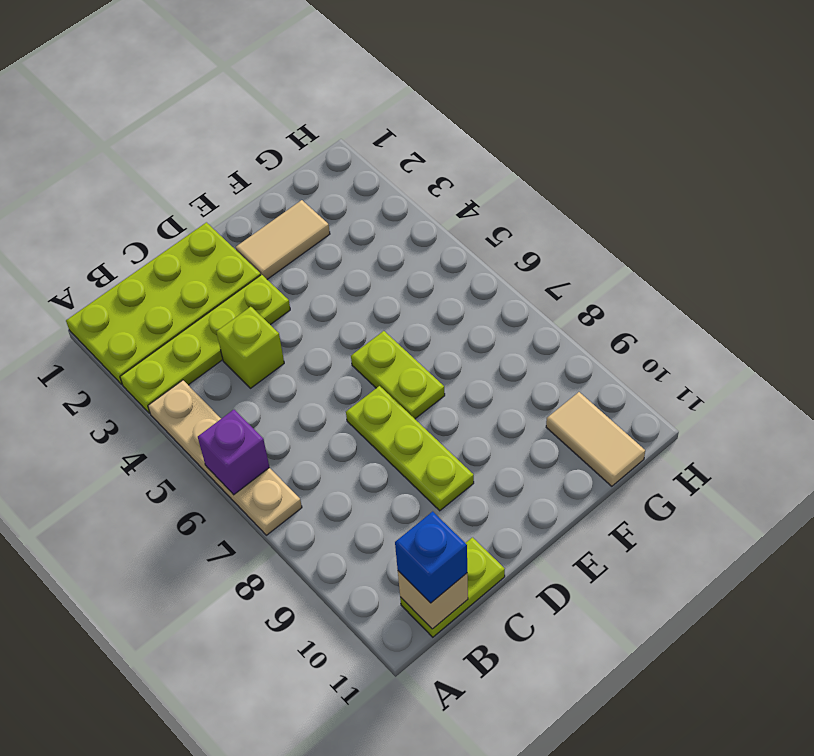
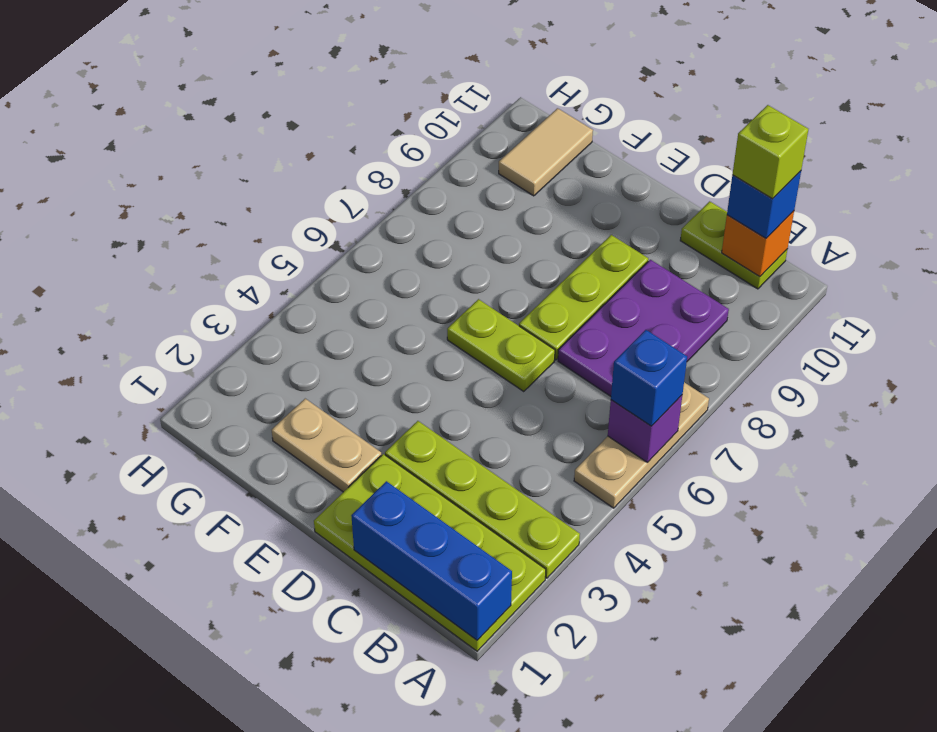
none -> blue 1x3 brick [351,481,512,640]
tan 1x4 plate [148,380,302,535] -> tan 1x3 plate [574,382,709,508]
none -> blue 1x1 brick [611,330,687,426]
none -> purple 2x3 plate [558,260,729,396]
tan 1x1 brick [398,571,468,629] -> orange 1x1 brick [722,211,794,277]
lime 1x1 brick [216,307,284,388] -> lime 1x1 brick moved to [732,105,808,199]
tan 1x2 tile [236,200,330,279] -> tan 1x2 plate [272,399,382,492]
lime 1x2 plate [351,331,445,419] -> lime 1x2 plate turned to [447,299,555,392]

